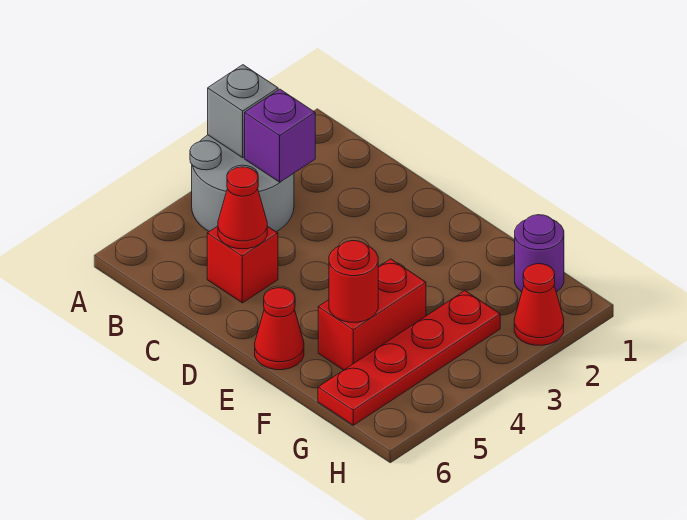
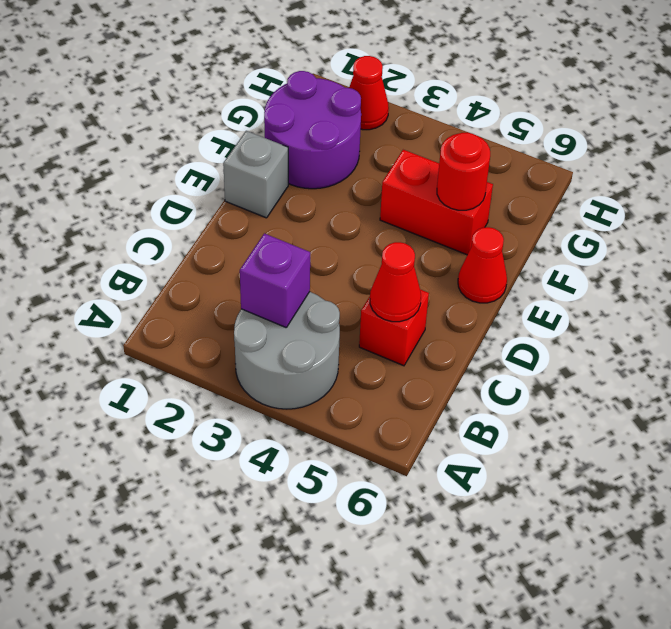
grey 1x1 brick [208,65,278,158] -> grey 1x1 brick moved to [223,131,288,218]
purple 1x1 round brick [515,215,564,292] -> purple 2x2 round brick [264,71,361,189]
red 1x4 plate [318,291,500,425] -> none

